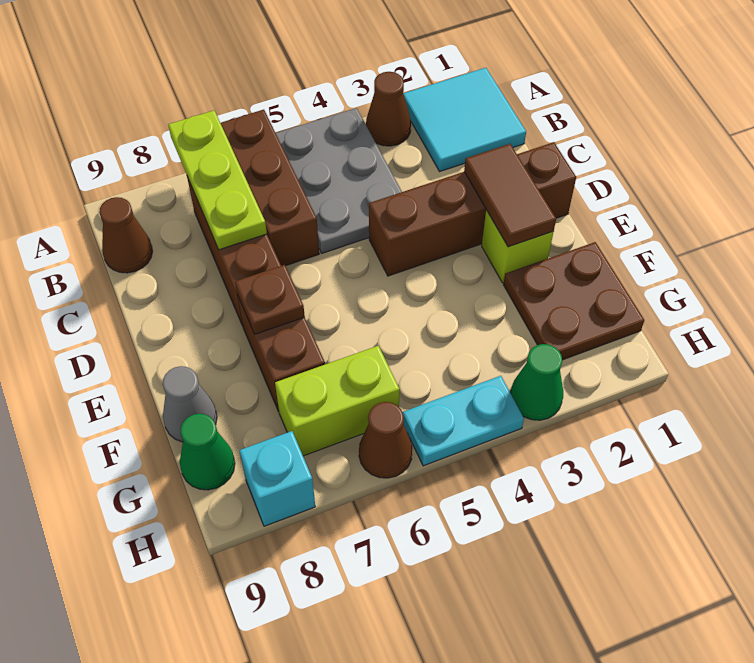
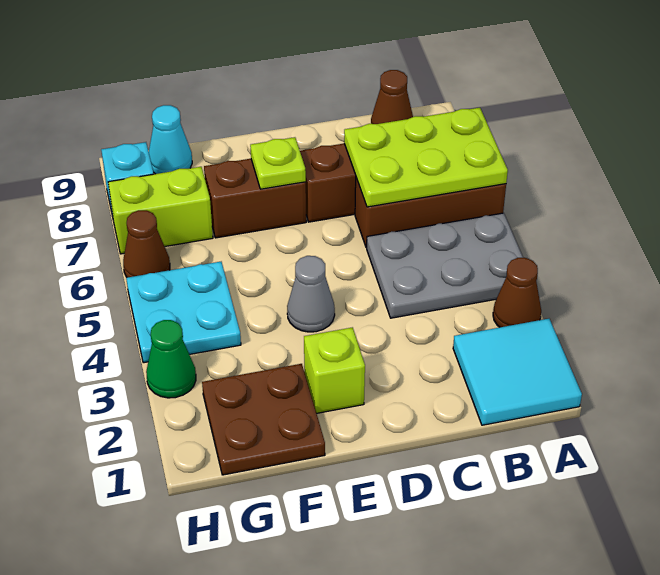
lime 1x3 plate [168,111,267,250] -> lime 2x3 plate [344,108,508,207]
brown 1x4 brick [369,142,576,276] -> none
brown 1x2 tile [464,144,556,247] -> none
brown 1x1 plate [235,265,305,334] -> lime 1x1 plate [250,137,306,189]
grey 1x1 cone [163,366,217,442] -> grey 1x1 cone moved to [287,256,335,332]
lime 1x2 brick [275,346,400,456] -> lime 1x2 brick turned to [108,167,213,254]
green 1x1 cone [180,414,235,490] -> cyan 1x1 cone [149,105,192,174]
cyan 1x2 plate [403,376,524,466] -> cyan 2x2 plate [126,262,241,363]

